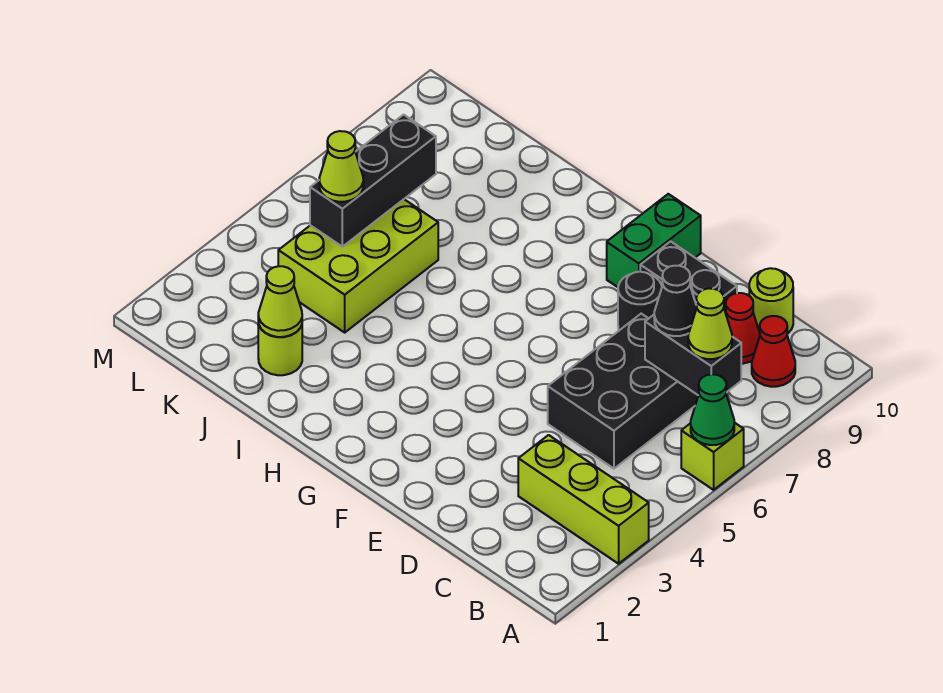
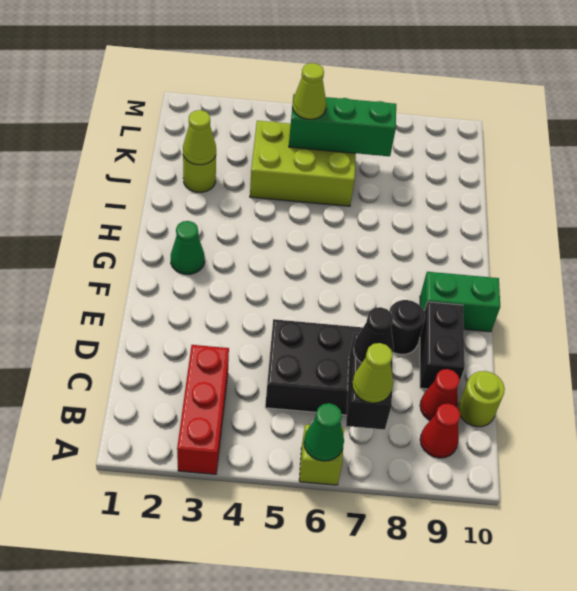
lime 1x3 brick [518,435,649,564] -> red 1x3 brick [177,345,229,474]
none -> green 1x1 cone [171,221,205,274]
black 1x3 brick [310,115,436,247] -> green 1x3 brick [289,94,396,156]

